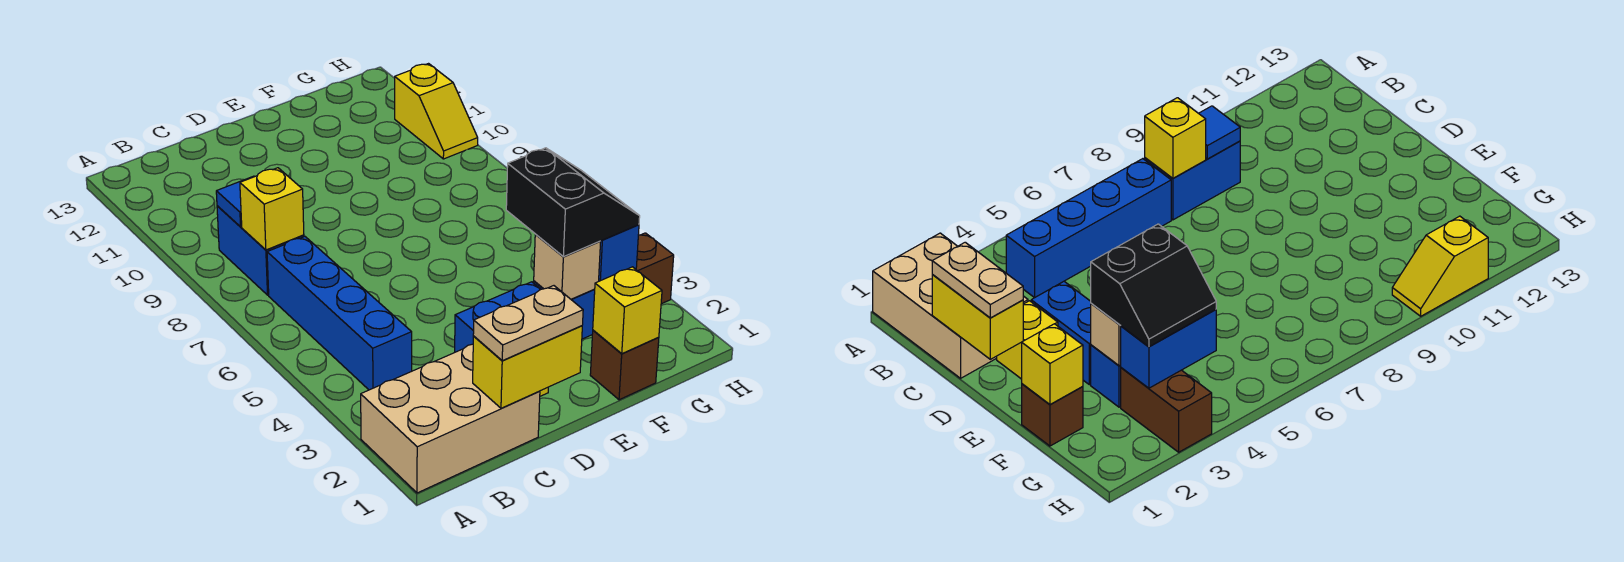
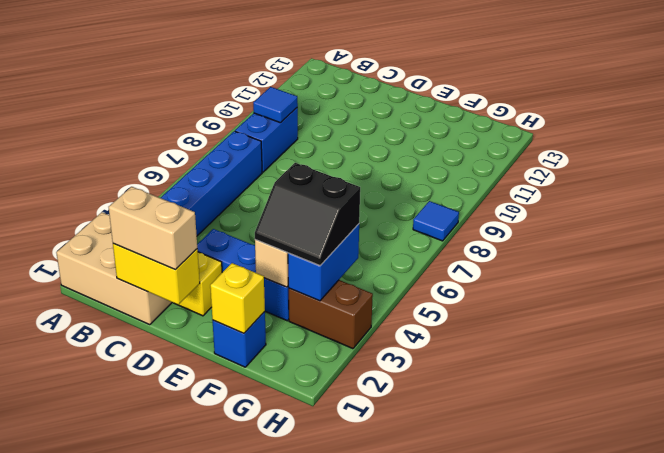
yellow 1x1 brick [240,168,304,250] -> none
tan 1x2 plate [473,286,583,361] -> tan 1x2 brick [109,187,197,270]
brown 1x1 brick [590,330,659,400] -> blue 1x1 brick [212,312,266,367]
black 2x2 slope [506,148,640,257] -> black 2x2 slope turned to [255,163,360,266]
none -> blue 1x1 tile [413,201,459,241]
yellow 1x2 slope [395,64,478,159] -> none

